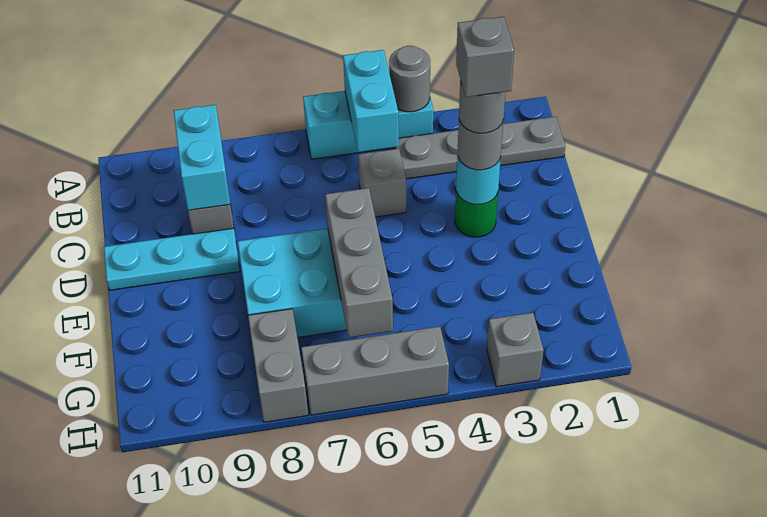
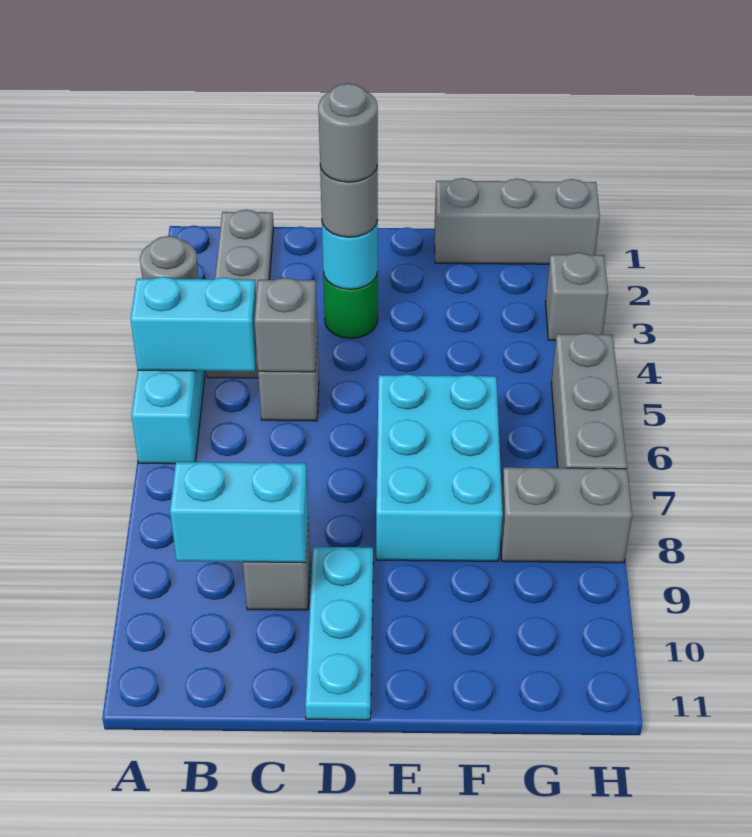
grey 1x1 brick [456,17,514,97] -> grey 1x1 brick moved to [255,278,317,372]
grey 1x3 brick [325,188,393,338] -> grey 1x3 brick moved to [435,178,600,264]

